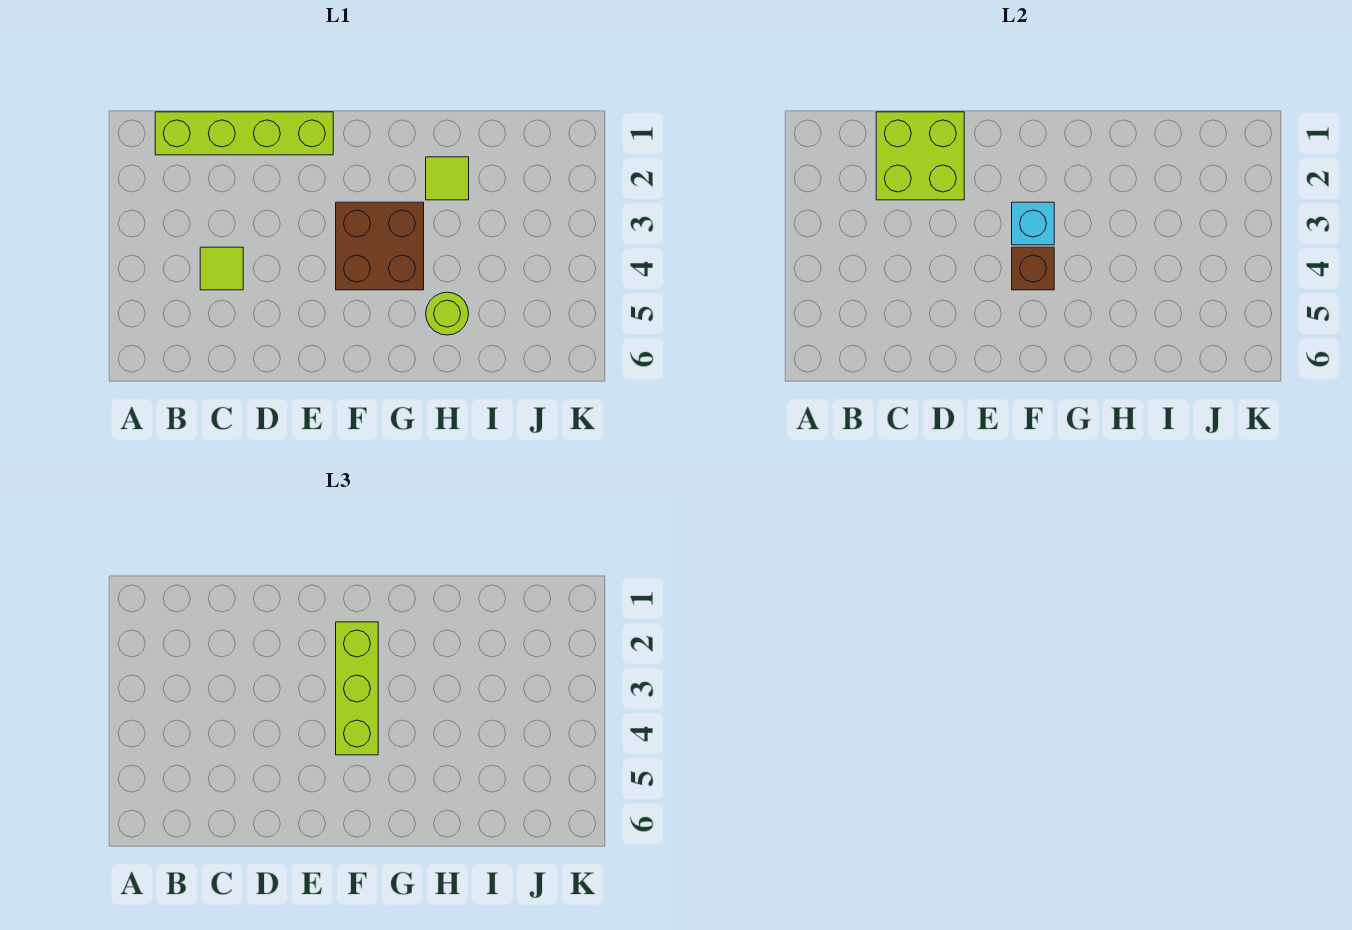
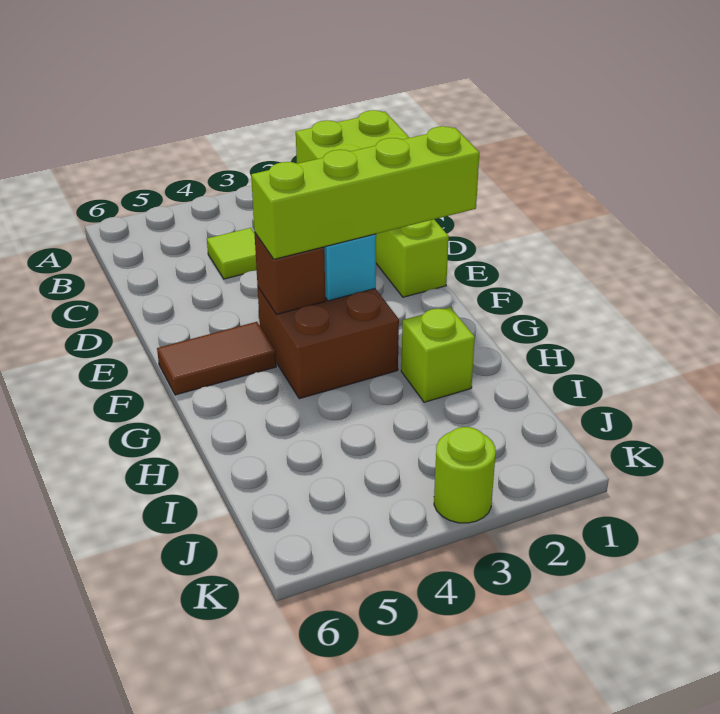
lime 1x3 brick [336,622,378,755] -> lime 1x4 brick [251,126,479,259]
none -> brown 1x2 tile [157,322,276,395]
lime 1x1 tile [426,157,469,200] -> lime 1x1 brick [401,307,475,402]
lime 1x1 round brick [426,292,469,335] -> lime 1x1 round brick moved to [434,427,496,523]

